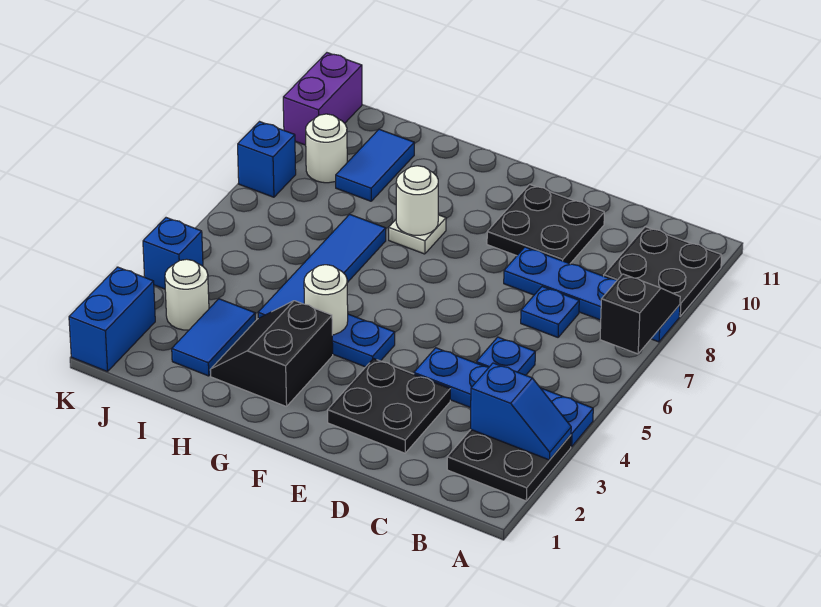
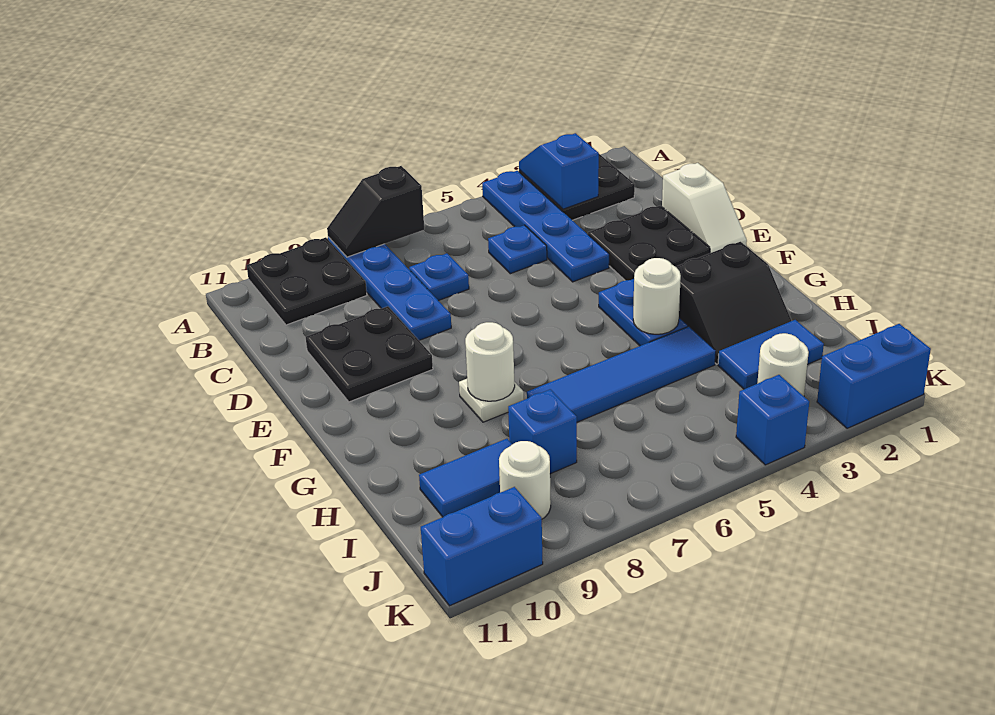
none -> white 1x2 slope [662,163,747,253]
blue 1x1 brick [238,122,296,197] -> blue 1x1 brick moved to [508,389,577,474]
purple 1x2 brick [283,53,362,145] -> blue 1x2 brick [421,487,543,606]

